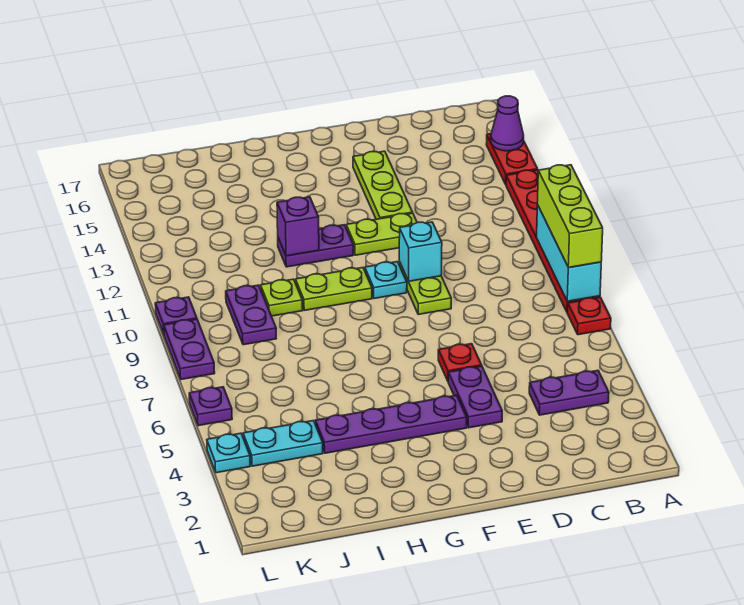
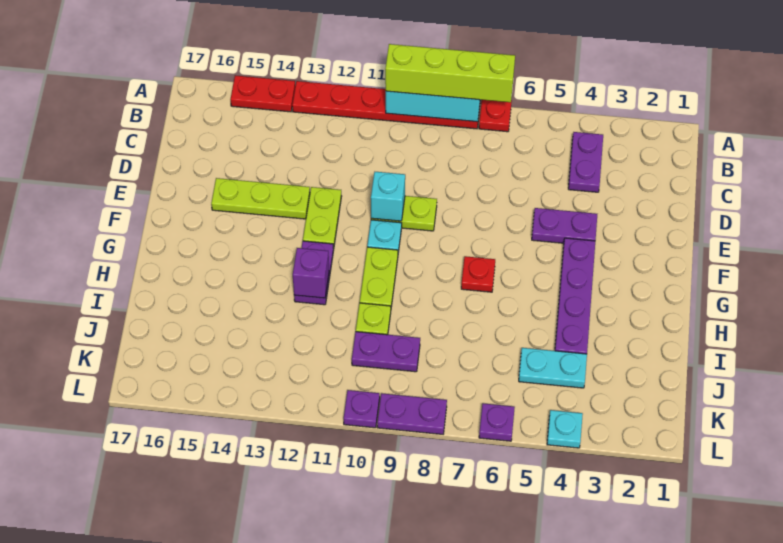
lime 1x3 brick [537,165,603,267] -> lime 1x4 brick [385,44,515,102]
purple 1x1 cone [491,96,524,151] -> none
red 1x1 plate [438,344,482,381] -> red 1x1 plate moved to [461,256,495,292]
cyan 1x2 plate [243,421,323,466] -> cyan 1x2 plate turned to [519,348,587,388]

